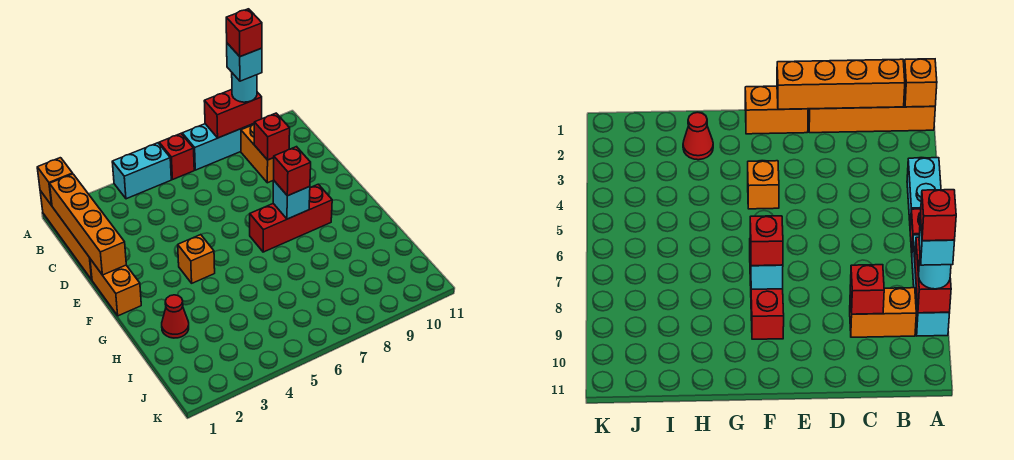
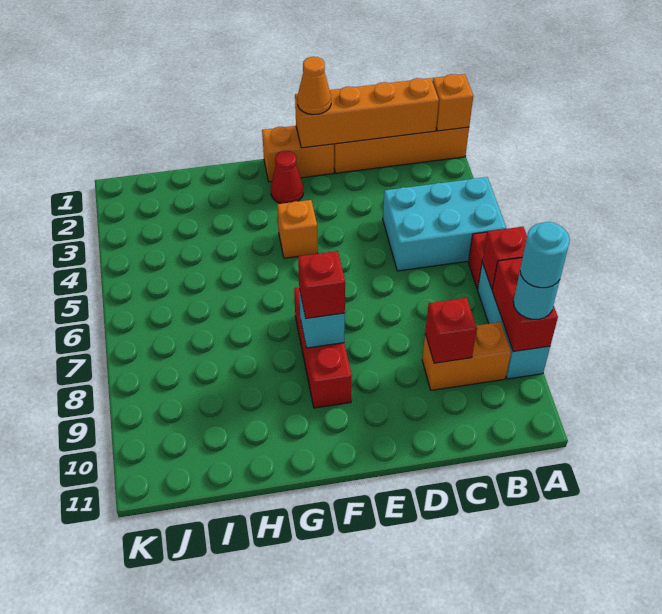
cyan 1x2 brick [112,143,171,199] -> cyan 2x3 brick [383,177,506,271]
cyan 1x1 brick [227,43,262,81] -> cyan 1x1 round brick [520,222,570,288]
red 1x1 brick [226,9,262,57] -> red 1x1 brick moved to [482,227,527,289]
none -> orange 1x1 cone [297,57,331,115]
red 1x1 cone [162,295,189,338] -> red 1x1 cone moved to [271,151,303,204]

